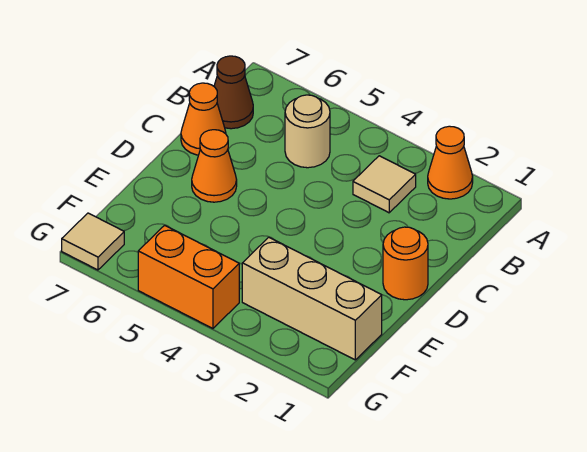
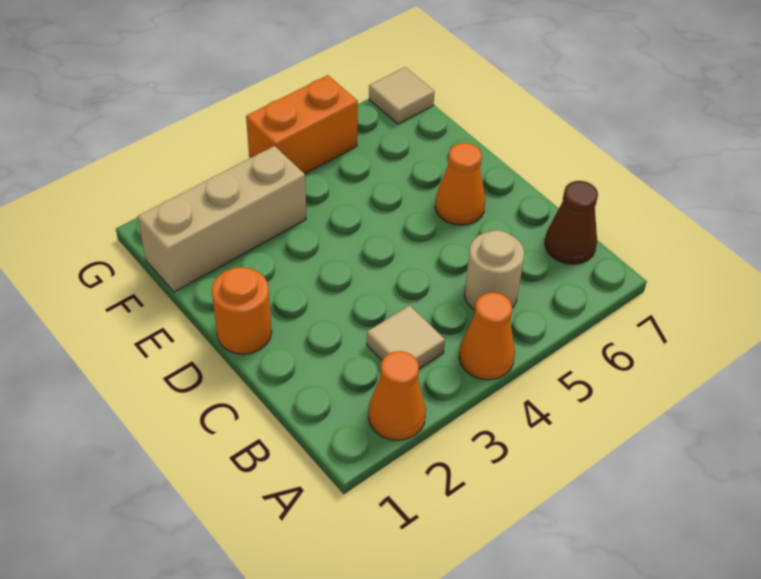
orange 1x1 cone [181,83,226,155] -> orange 1x1 cone moved to [459,292,515,380]

